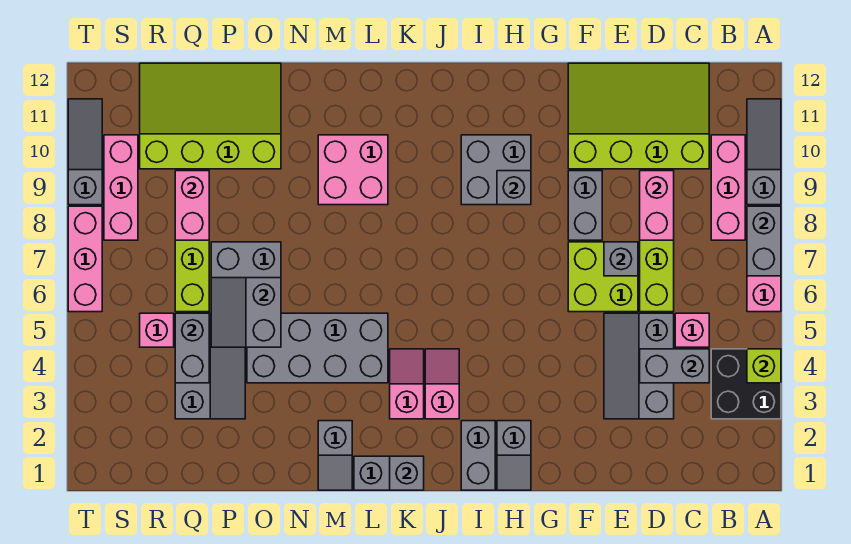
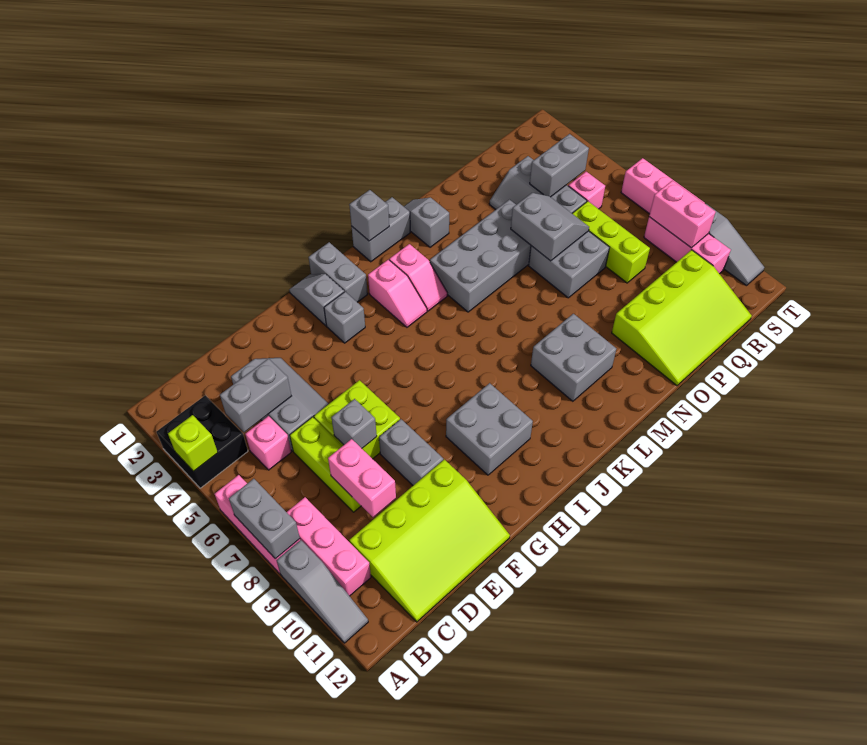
grey 1x1 brick [497,171,531,205] -> grey 1x1 brick moved to [324,292,365,343]
pink 2x2 brick [318,135,388,205] -> grey 2x2 brick [531,314,616,401]
grey 1x2 brick [175,313,209,383] -> grey 1x2 brick turned to [530,134,589,197]
pink 1x2 brick [175,171,209,240] -> pink 1x2 brick moved to [649,180,715,248]

